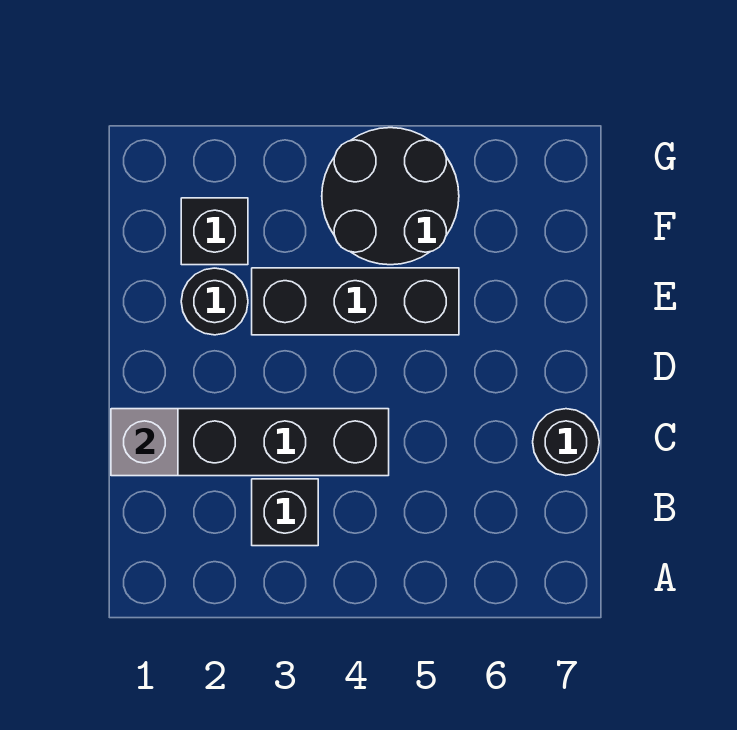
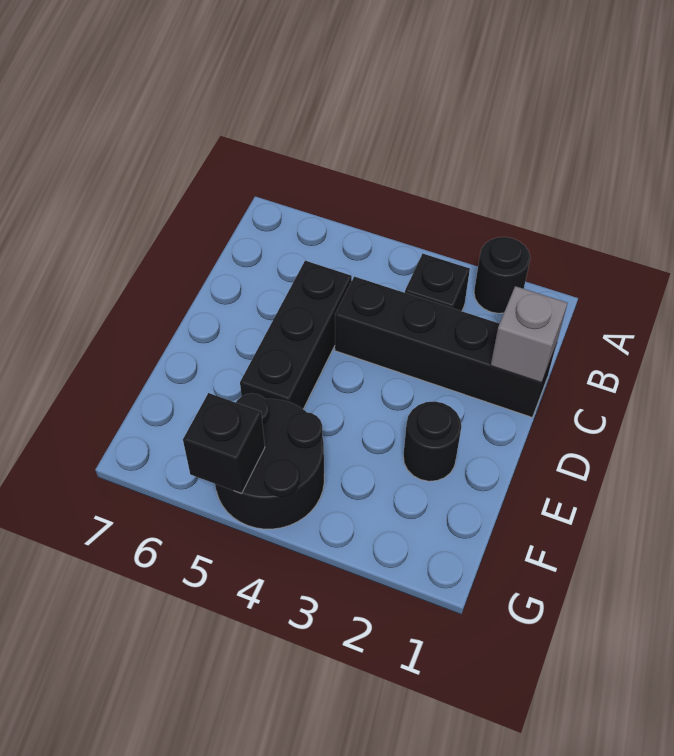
black 1x1 round brick [533,409,599,475] -> black 1x1 round brick moved to [474,237,530,313]
black 1x3 brick [252,268,459,335] -> black 1x3 brick turned to [240,261,352,409]
black 1x1 brick [181,198,248,265] -> black 1x1 brick moved to [183,393,265,494]

